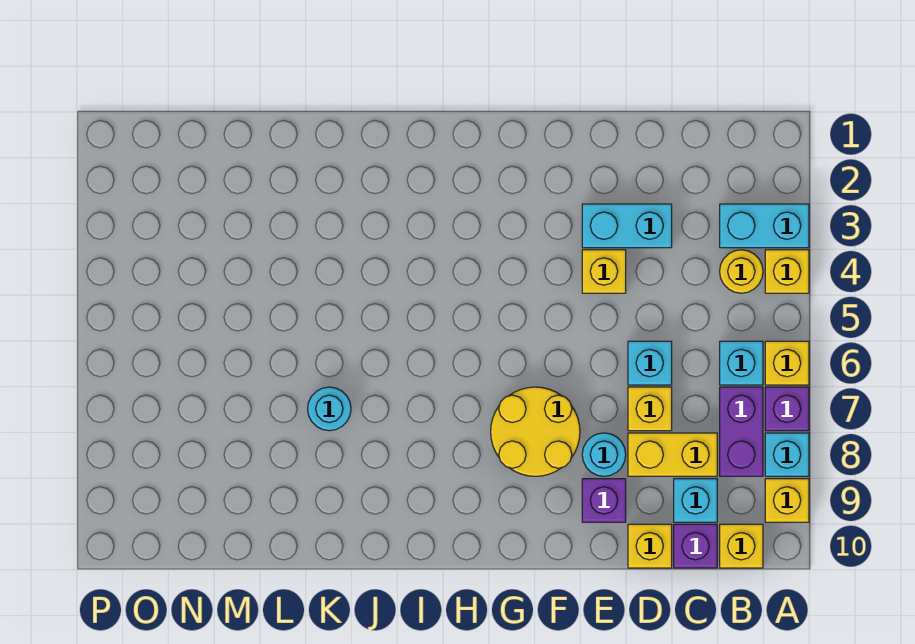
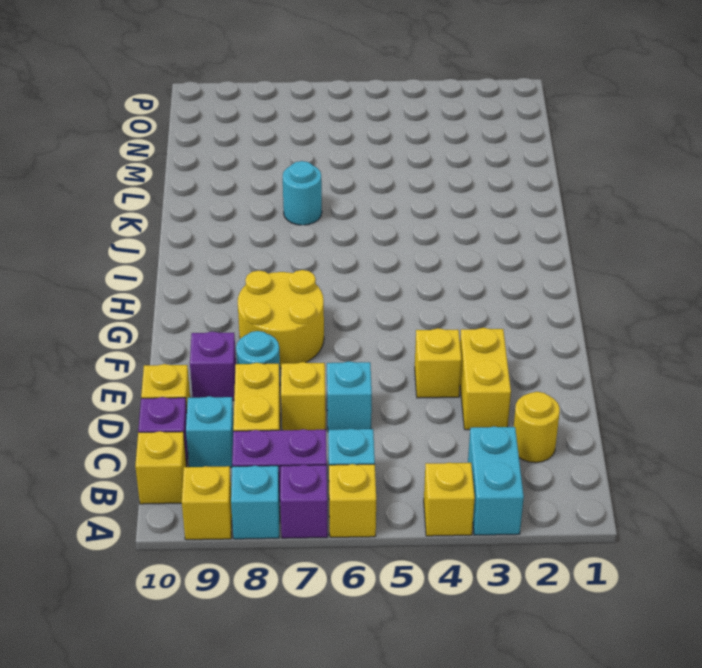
yellow 1x1 round brick [720,250,763,293] -> yellow 1x1 round brick moved to [514,392,560,463]
cyan 1x2 brick [582,204,672,248] -> yellow 1x2 brick [460,328,511,430]

